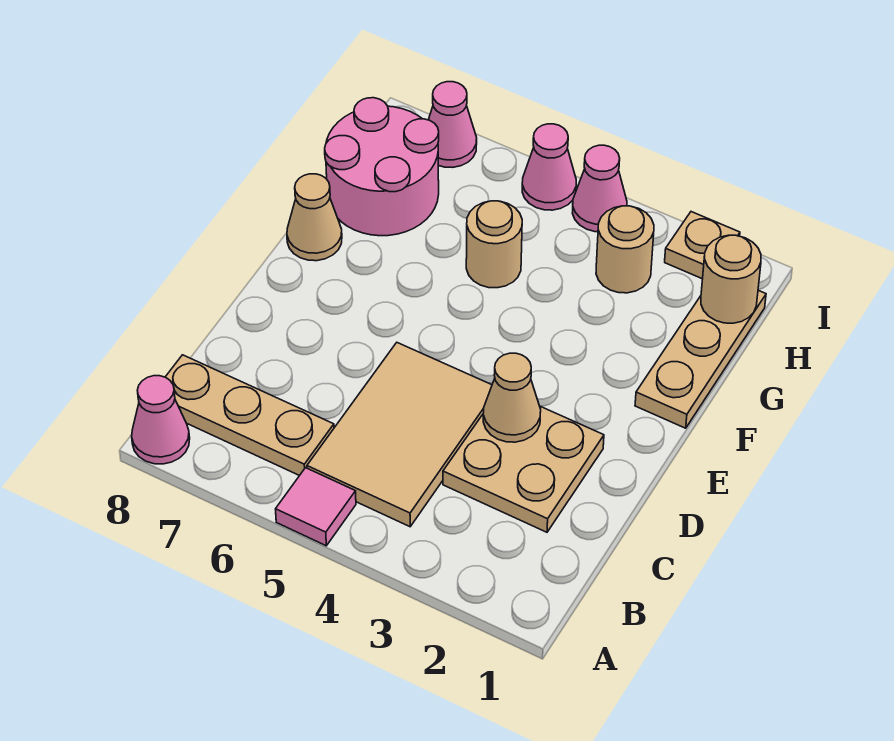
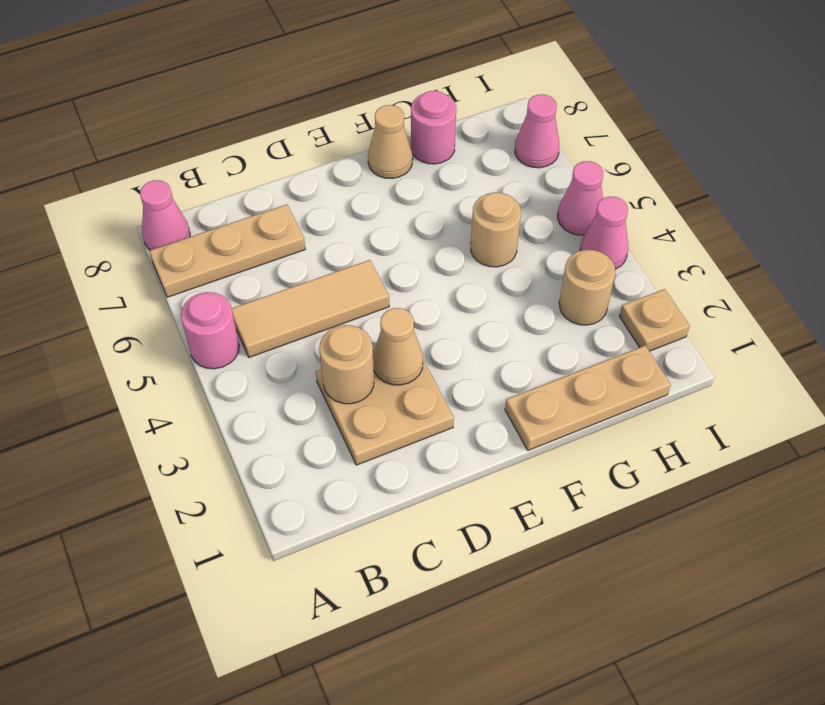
pink 1x1 tile [276,468,356,546] -> pink 1x1 round brick [181,292,239,369]
tan 2x3 tile [307,343,492,527] -> tan 1x3 tile [232,260,389,357]
tan 1x3 plate [166,355,334,476] -> tan 1x3 plate turned to [149,205,305,297]
pink 2x2 round brick [325,98,439,236] -> pink 1x1 round brick [411,91,456,164]
tan 1x1 round brick [701,235,761,323] -> tan 1x1 round brick moved to [319,325,374,404]

